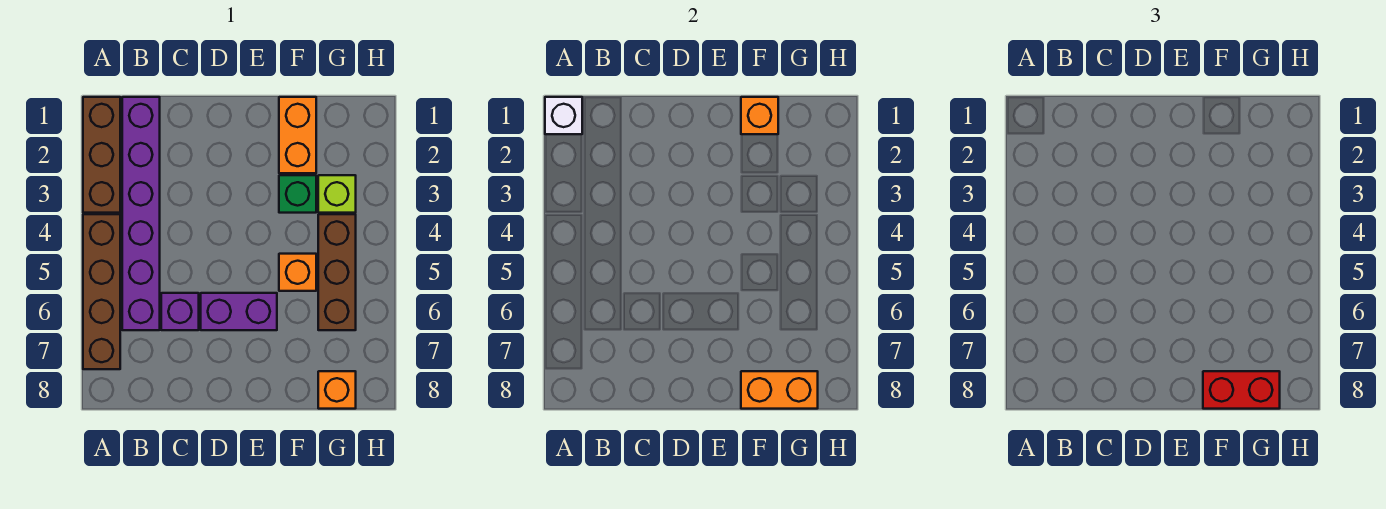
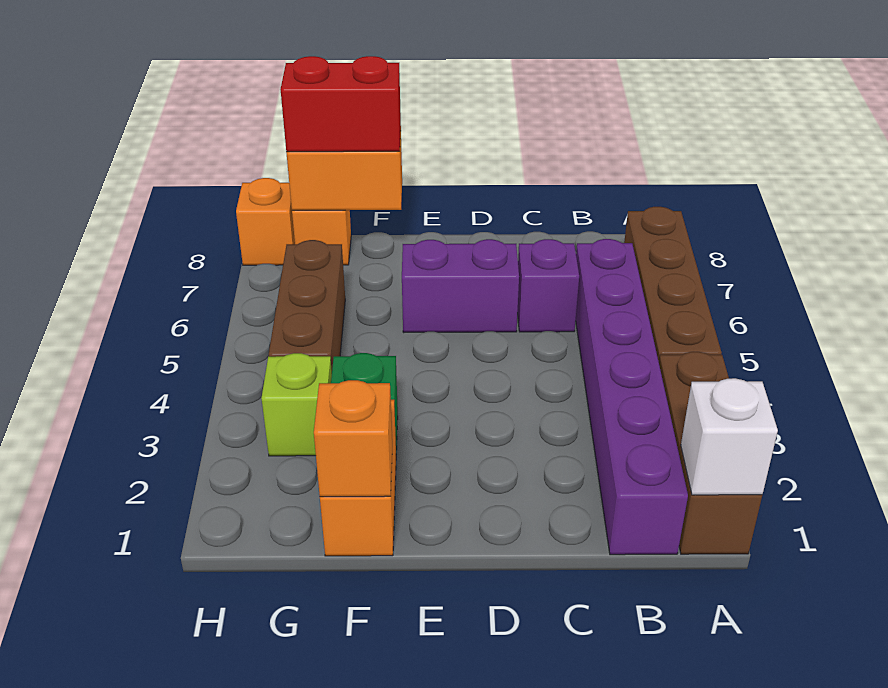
orange 1x1 brick [279,254,316,291] -> orange 1x1 brick moved to [236,178,295,265]

